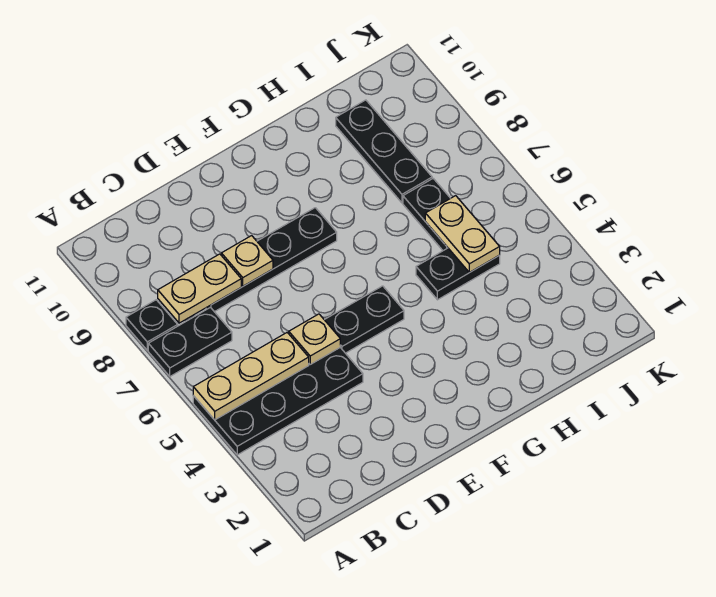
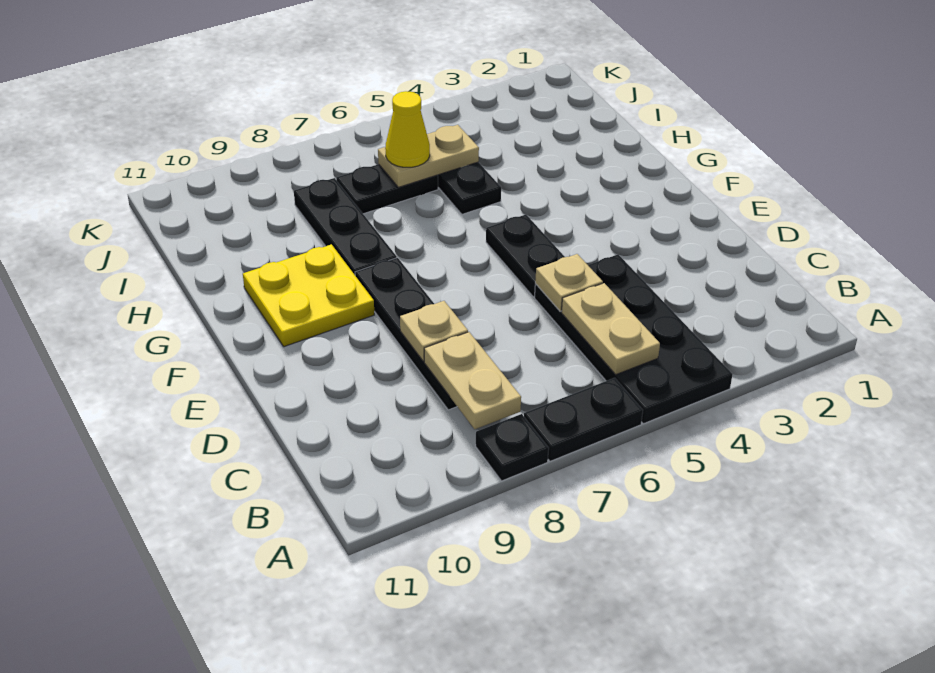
tan 1x3 plate [193,333,309,420] -> tan 1x2 plate [561,283,660,374]
black 1x2 plate [148,307,232,376] -> black 1x2 plate turned to [524,378,643,461]
none -> yellow 2x2 plate [243,244,374,347]
none -> yellow 1x1 cone [385,91,430,167]
black 1x3 plate [336,100,432,203] -> black 1x3 plate turned to [294,178,397,275]

